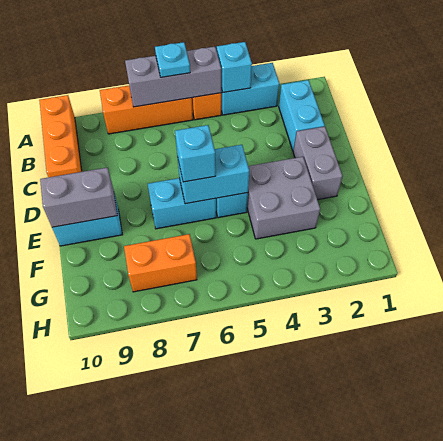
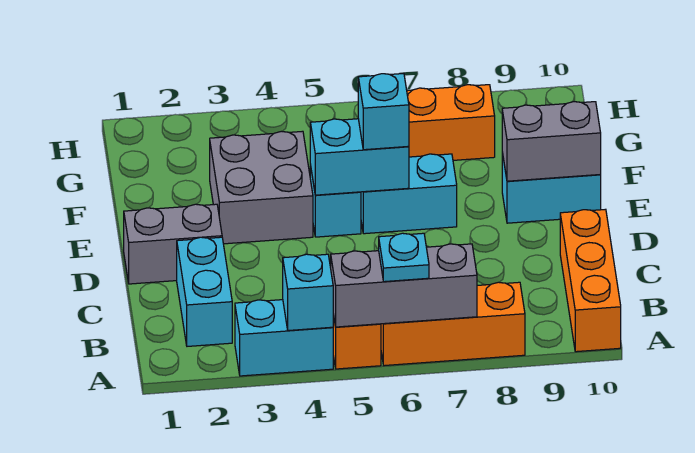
grey 1x2 brick [293,126,343,200] -> grey 1x2 brick turned to [124,204,222,284]

